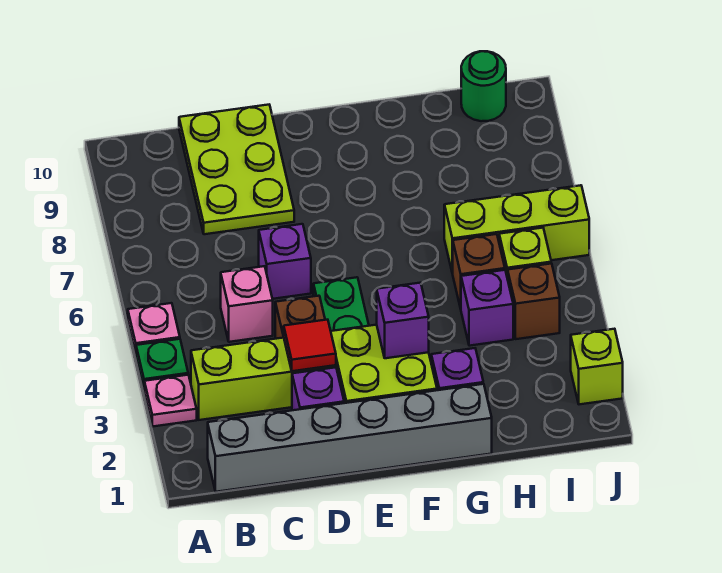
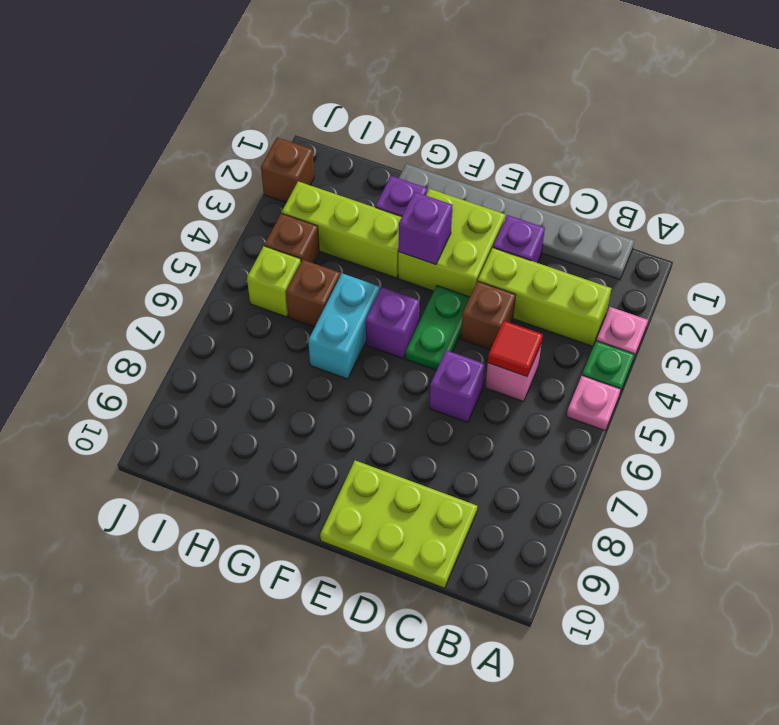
grey 1x6 brick [208,384,492,492] -> grey 1x6 plate [399,164,635,280]
lime 2x3 plate [179,105,294,234] -> lime 2x3 plate turned to [320,460,477,588]
red 1x1 tile [284,320,336,371] -> red 1x1 tile moved to [488,321,543,376]
none -> cyan 1x2 brick [308,273,380,379]
purple 1x1 brick [461,270,513,346] -> purple 1x1 brick moved to [366,287,419,359]
lime 1x3 brick [444,185,589,274] -> lime 1x3 brick moved to [282,181,402,278]
green 1x1 round brick [461,51,506,121] -> none
lime 1x1 brick [571,329,623,404] -> brown 1x1 brick [261,137,314,203]

